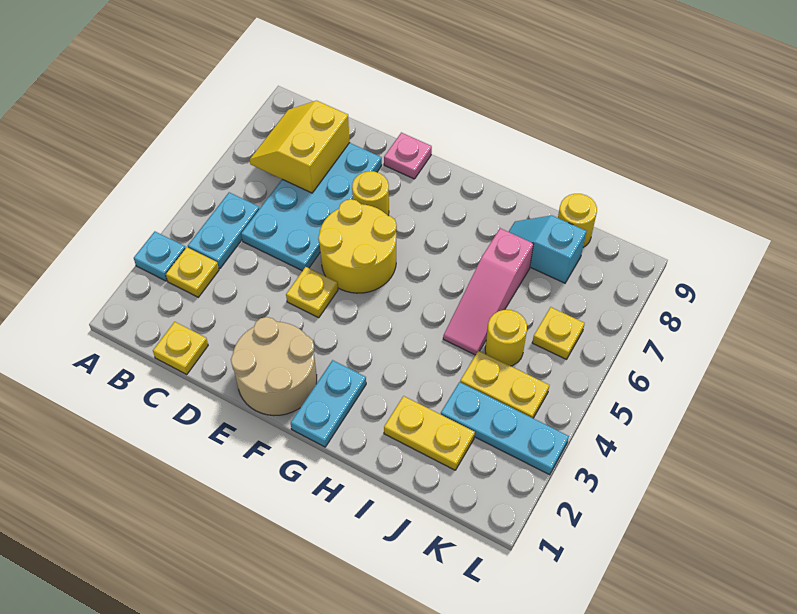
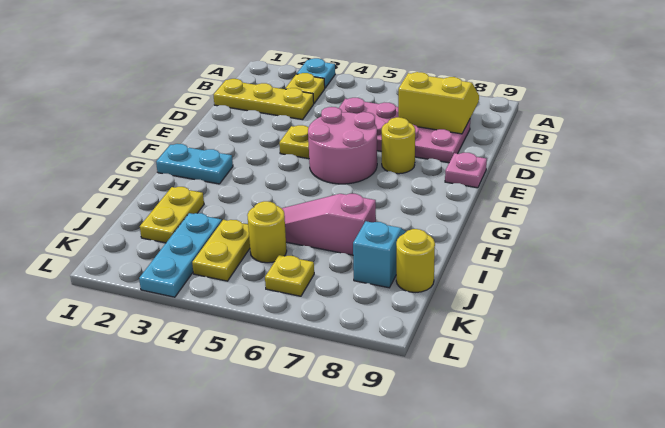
cyan 1x2 plate [188,192,260,269] -> none
yellow 1x1 plate [153,322,208,375] -> yellow 1x3 plate [213,79,314,120]
cyan 2x4 plate [241,143,382,271] -> pink 2x4 plate [339,98,470,163]
tan 2x2 round brick [231,317,317,416] -> none
yellow 2x2 round brick [318,199,397,293] -> pink 2x2 round brick [308,107,377,184]

